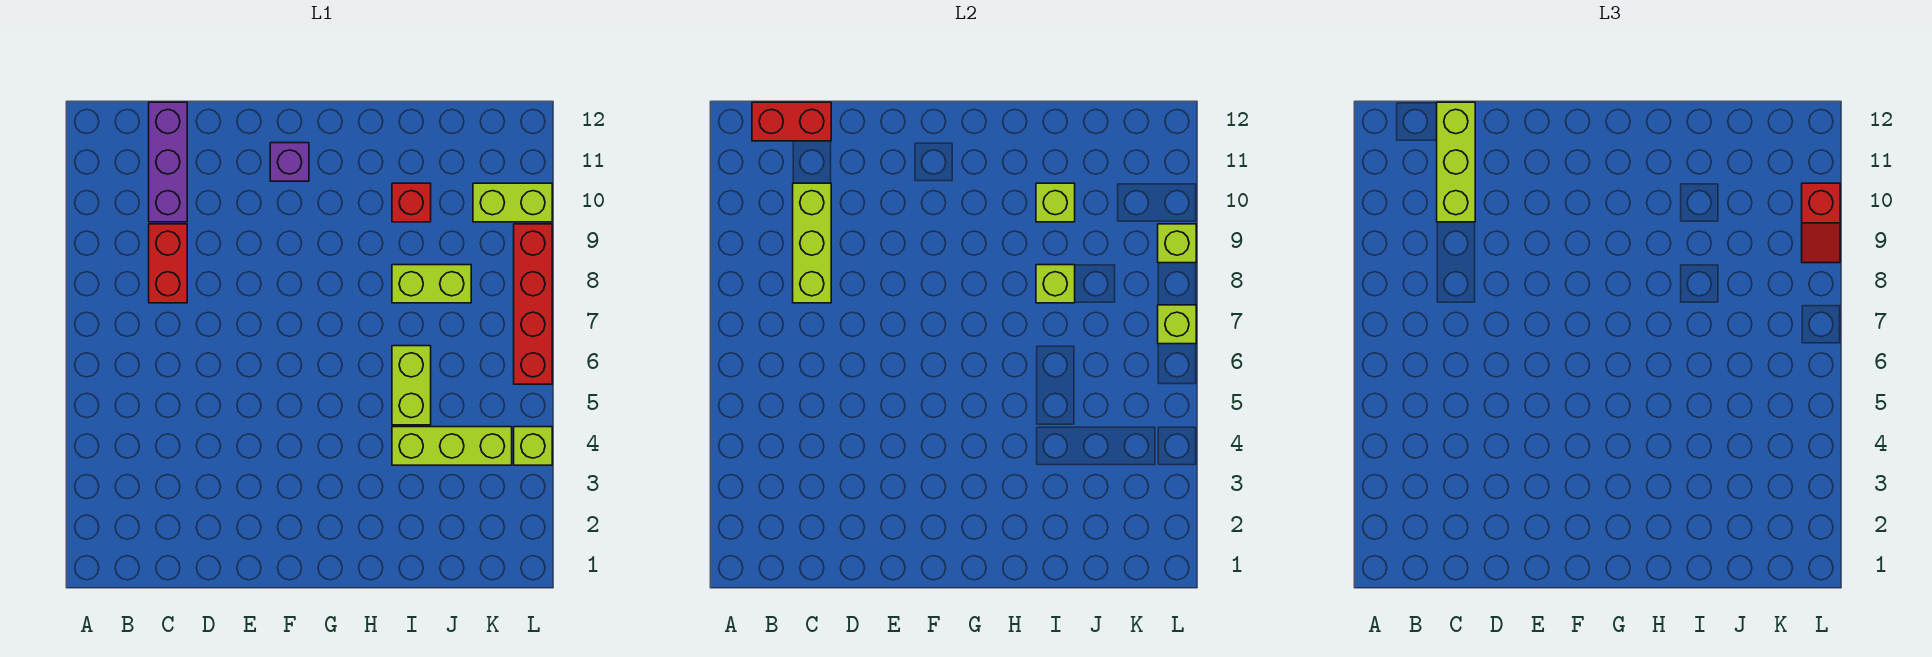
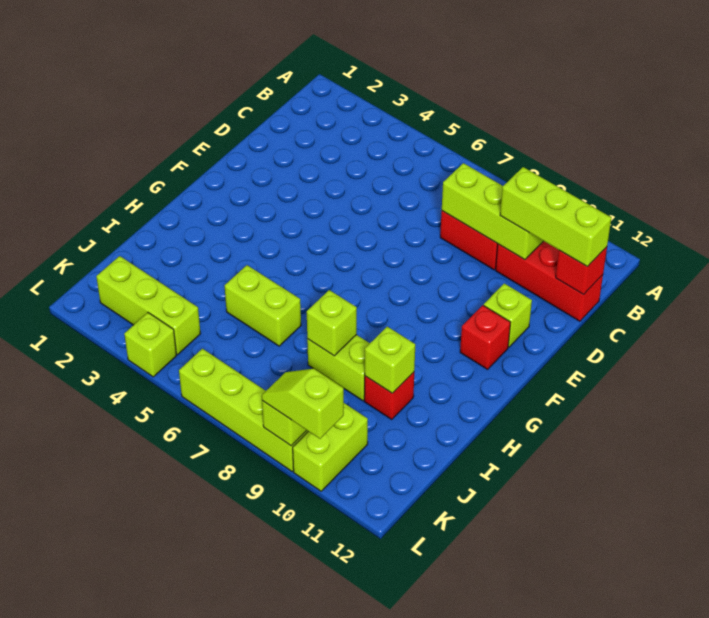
red 1x2 brick [752,102,831,141] -> red 1x1 brick [556,247,607,295]
purple 1x3 brick [149,102,187,222] -> red 1x3 brick [496,241,603,321]
purple 1x1 brick [270,143,309,181] -> red 1x1 brick [460,305,511,369]
lime 1x3 brick [392,427,512,465] -> lime 1x3 brick turned to [96,256,201,354]
lime 1x2 brick [392,265,471,303] -> lime 1x2 brick turned to [307,335,370,401]
red 1x4 brick [514,224,552,384] -> lime 1x4 brick [179,349,308,471]
lime 1x1 brick [1158,305,1196,344] -> lime 1x1 brick moved to [484,283,532,347]
red 1x2 slope [1802,183,1840,263] -> lime 1x2 slope [262,369,344,439]

